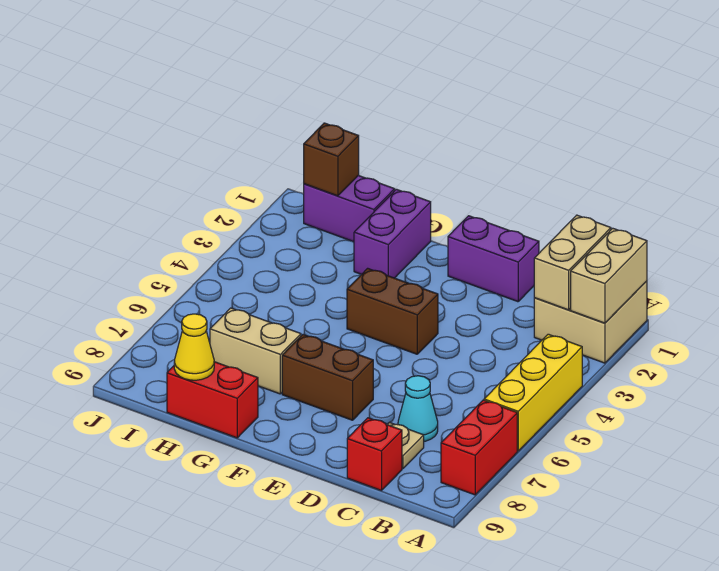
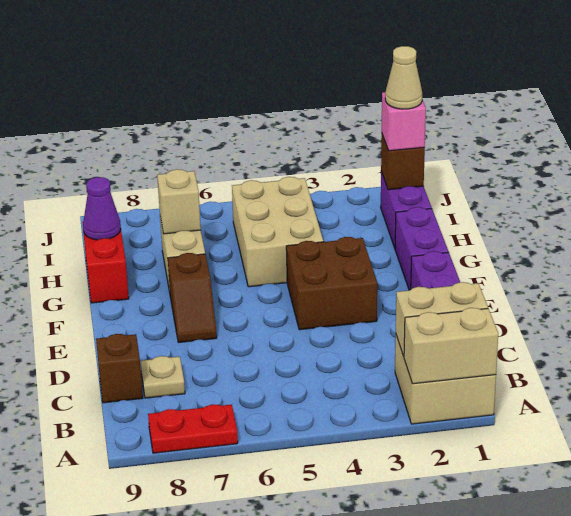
yellow 1x3 brick [484,334,582,451] -> none
red 1x2 brick [441,400,517,495] -> red 1x2 plate [148,404,238,453]
cyan 1x1 cone [398,376,438,441] -> none
red 1x1 brick [347,418,402,491] -> brown 1x1 brick [96,334,143,403]
brown 1x2 brick [347,268,438,354] -> brown 2x2 brick [286,237,377,330]
brown 1x2 brick [282,335,373,420] -> brown 1x2 slope [168,253,217,343]
purple 1x2 brick [354,189,431,278] -> purple 1x2 brick turned to [395,207,449,290]
none -> tan 2x3 brick [232,177,323,287]
none -> tan 1x1 brick [157,169,201,234]
yellow 1x1 cone [174,314,214,380] -> purple 1x1 cone [83,177,121,240]
none -> pink 1x1 brick [382,92,426,151]
none -> tan 1x1 cone [385,46,422,109]

